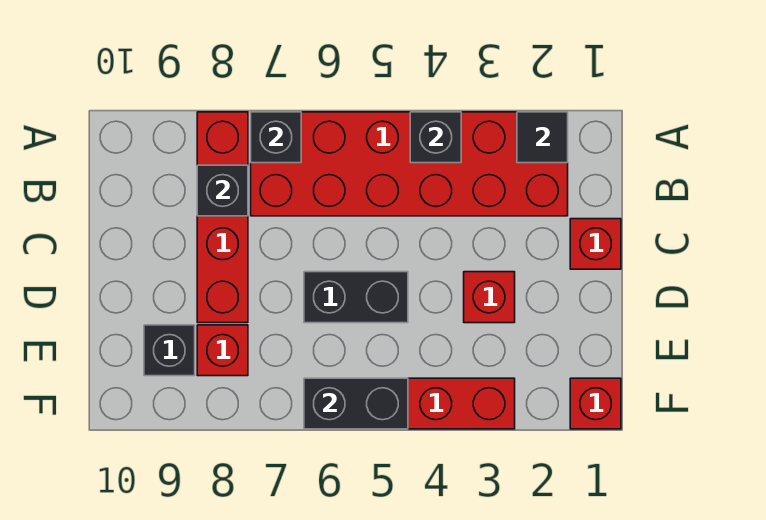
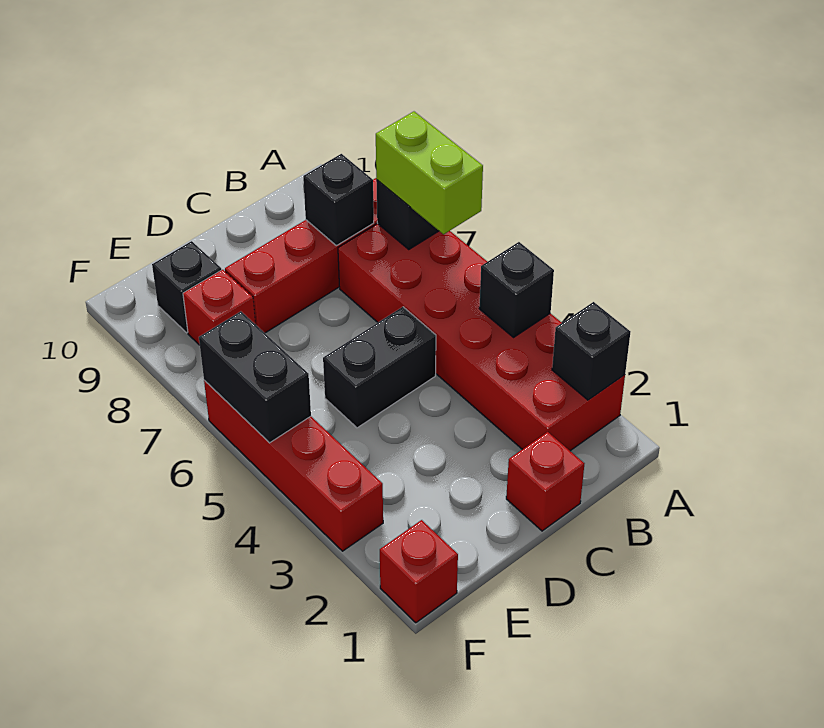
black 1x1 tile [517,112,568,163] -> black 1x1 brick [552,302,630,400]
none -> lime 1x2 brick [376,112,483,234]
red 1x1 brick [464,272,515,323] -> none
black 1x2 brick [304,272,408,323] -> black 1x2 brick turned to [323,307,436,428]

